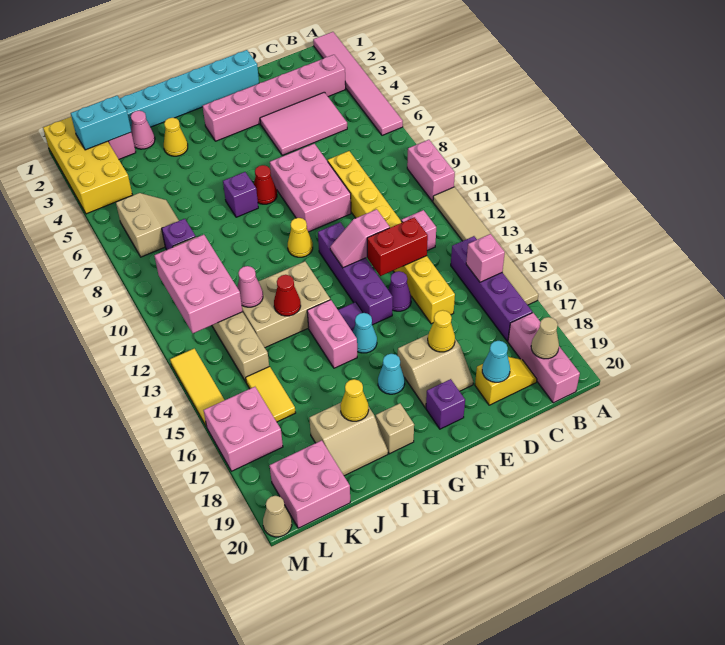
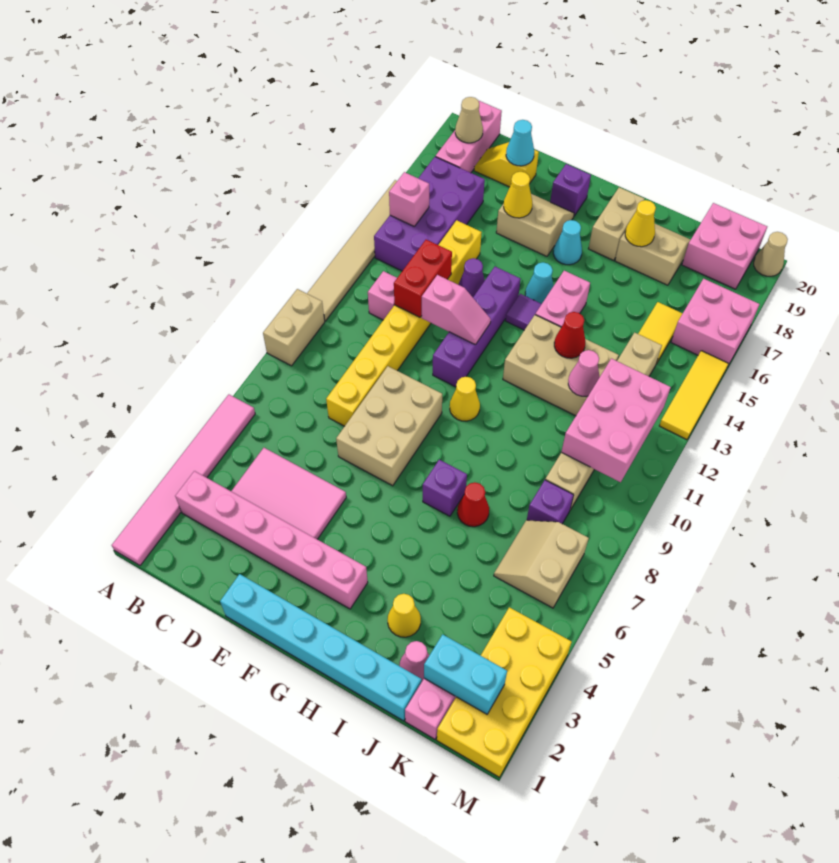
pink 1x2 brick [407,140,455,201] -> tan 1x2 brick [263,289,325,366]
purple 1x4 brick [451,236,532,341] -> purple 2x4 brick [374,157,485,271]
red 1x2 brick [367,217,428,276] -> red 1x2 brick turned to [394,240,452,317]
pink 2x3 brick [270,144,351,232] -> tan 2x3 brick [336,366,442,486]
red 1x1 cone [254,165,277,204] -> red 1x1 cone moved to [457,482,489,527]
tan 1x1 brick [376,403,414,454] -> tan 1x2 brick [588,187,644,260]

